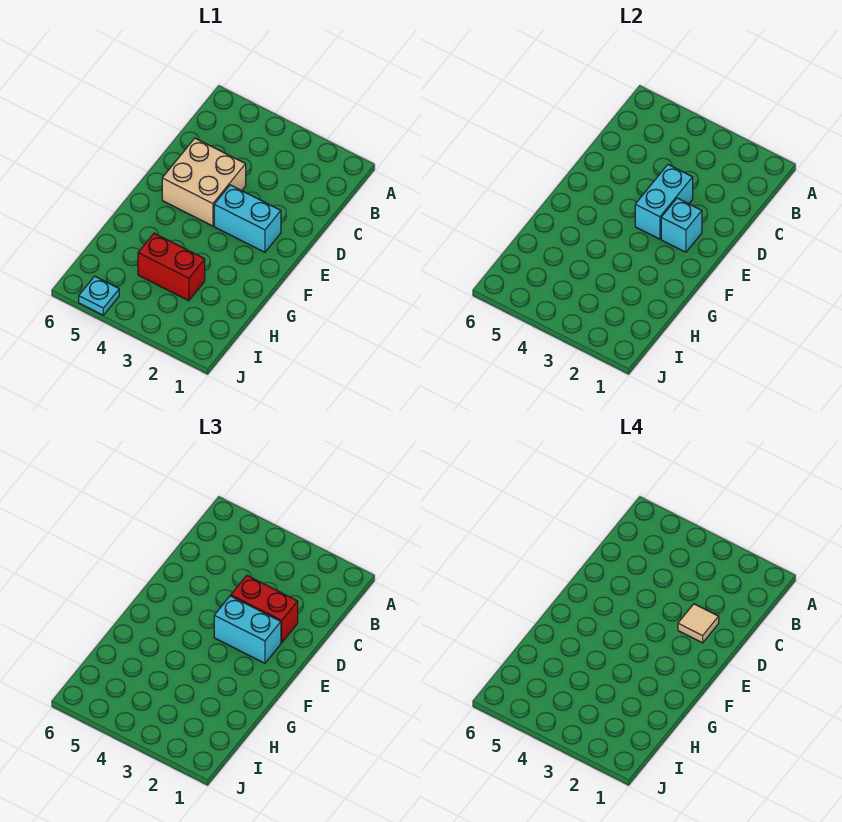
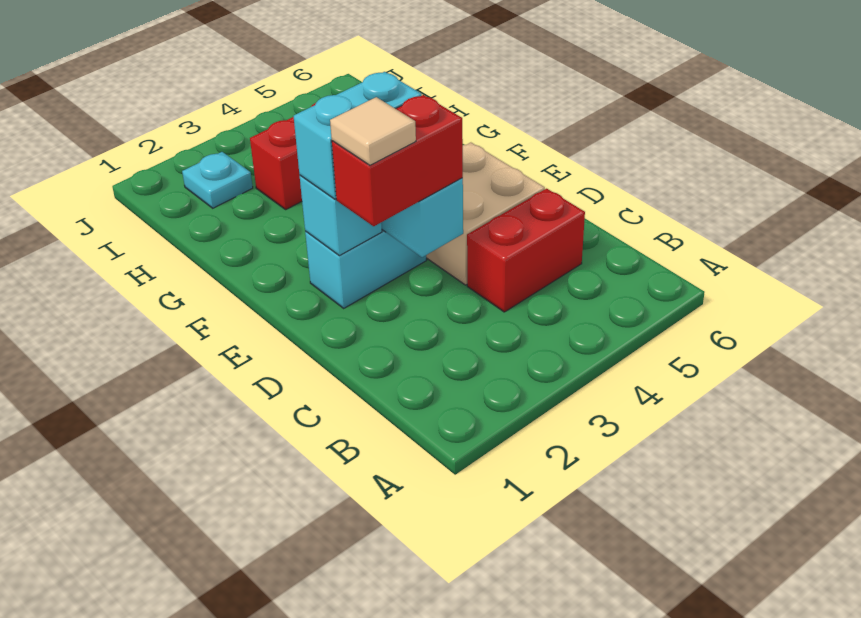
none -> red 1x2 brick [467,189,585,312]
cyan 1x1 plate [79,276,119,315] -> cyan 1x1 plate moved to [182,152,253,208]

